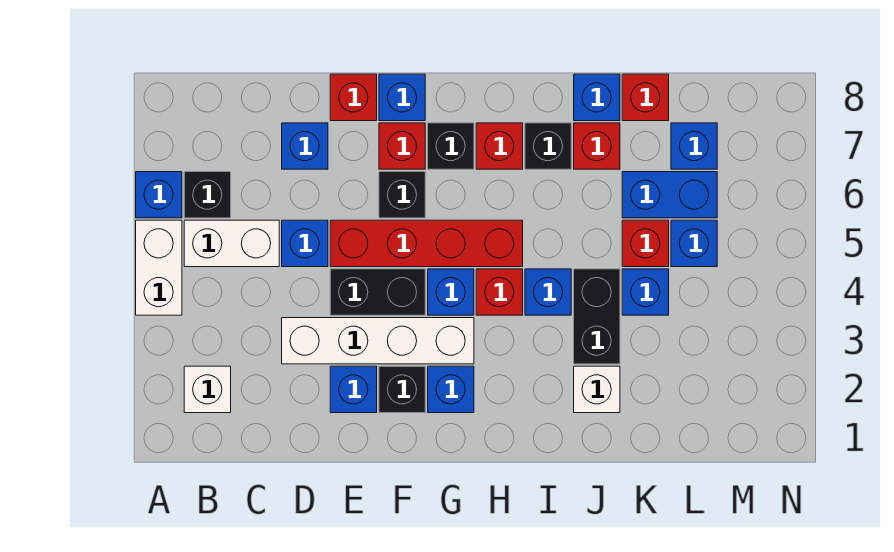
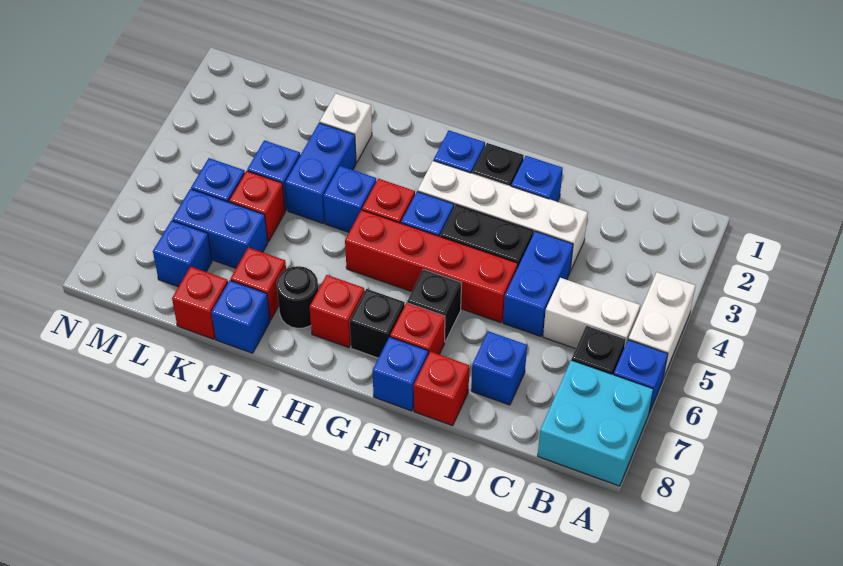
none -> cyan 2x2 brick [538,360,653,486]
white 1x1 brick [184,366,231,413] -> none
blue 1x1 brick [282,220,328,267] -> blue 1x2 brick [503,231,573,336]
black 1x1 brick [525,123,571,169] -> black 1x1 round brick [277,266,318,328]
black 1x2 brick [574,269,620,364] -> blue 1x2 brick [285,123,356,224]

